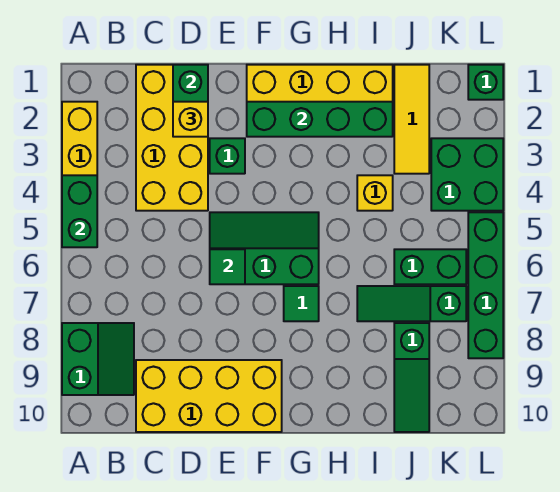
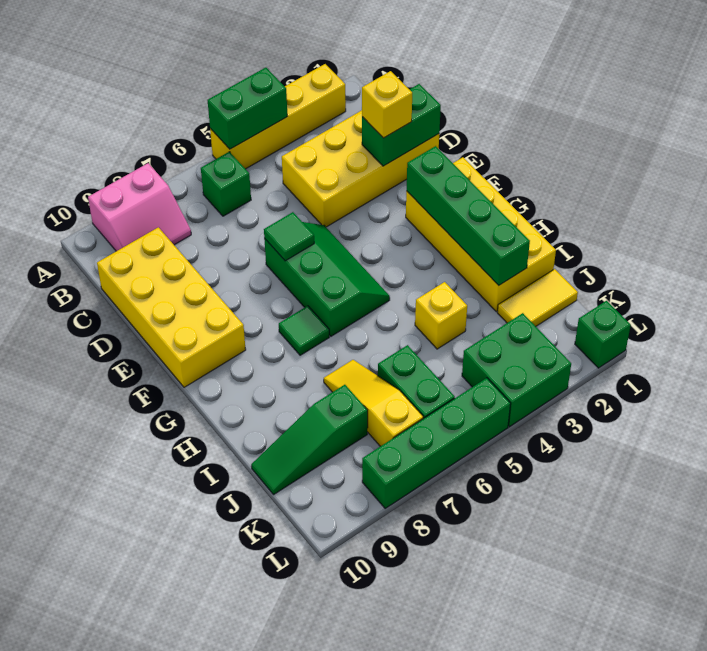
green 2x2 slope [62,323,134,395] -> pink 2x2 slope [88,163,191,251]
green 1x1 brick [210,138,245,174] -> green 1x1 brick moved to [201,152,251,216]
green 1x3 slope [357,286,466,321] -> yellow 1x3 slope [324,360,423,446]
yellow 1x3 tile [394,65,429,174] -> yellow 1x2 tile [497,269,578,326]

